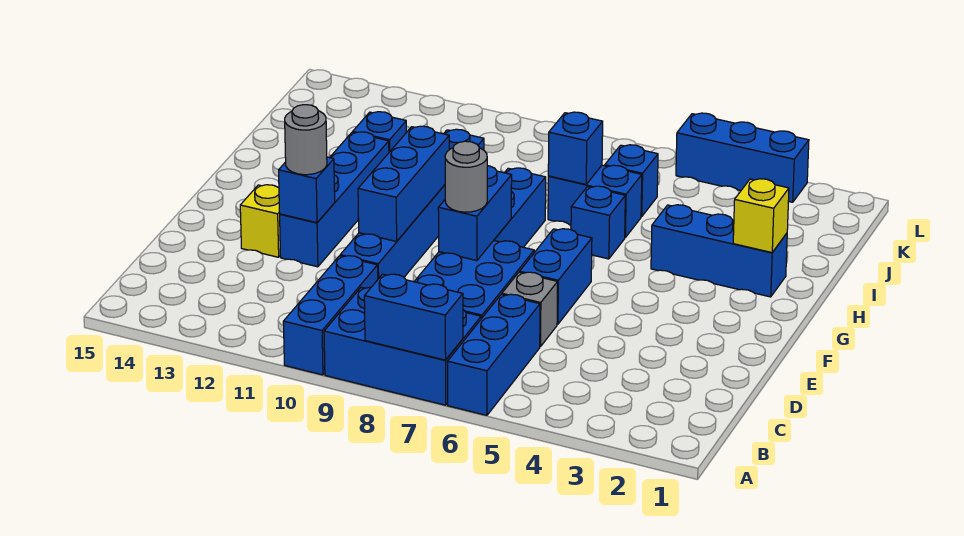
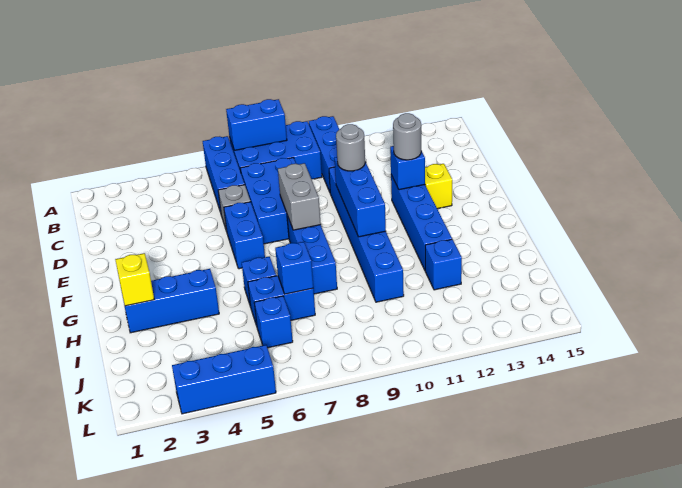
blue 1x2 brick [438,166,512,261] -> grey 1x2 brick [278,163,321,230]
grey 1x1 round brick [445,141,487,212] -> grey 1x1 round brick moved to [336,124,365,171]

